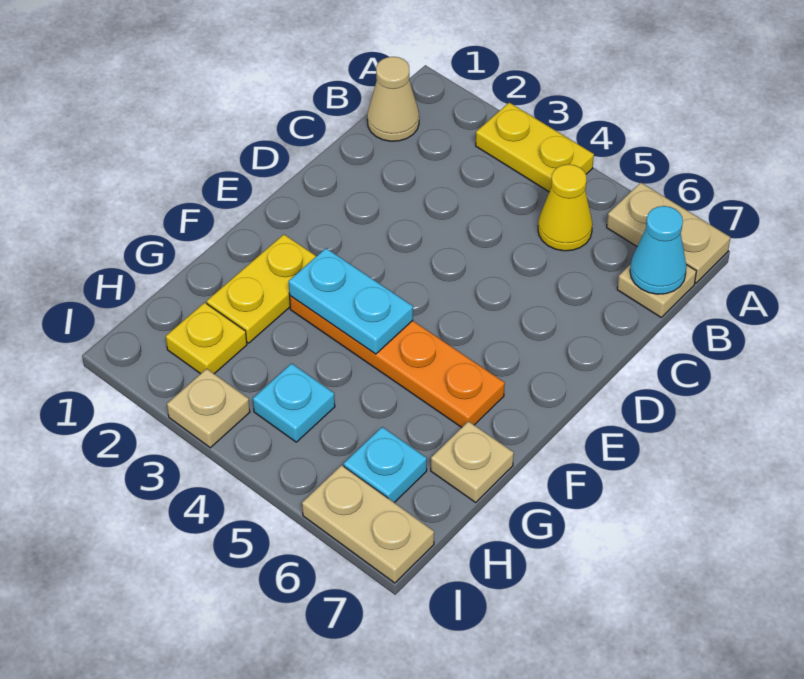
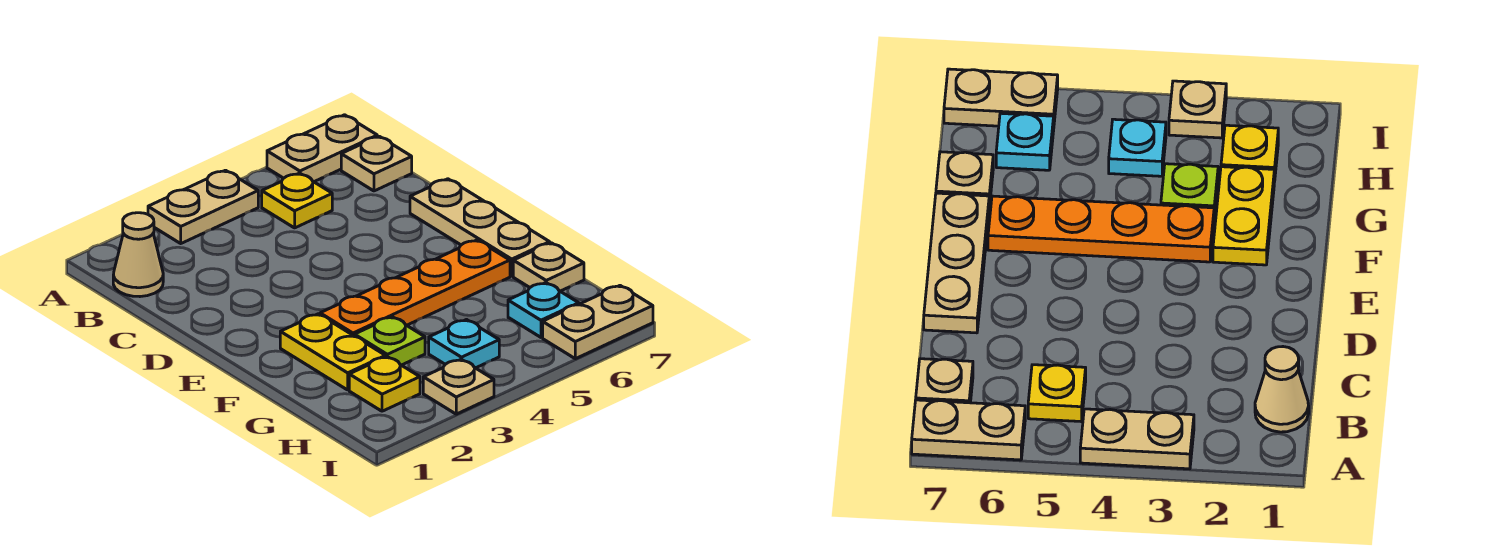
yellow 1x2 plate [476,103,594,192] -> tan 1x2 plate [148,170,258,243]
yellow 1x1 cone [538,164,593,251] -> yellow 1x1 plate [262,173,332,228]
cyan 1x1 cone [630,206,687,294] -> none
none -> tan 1x3 plate [410,179,550,276]
cyan 1x2 plate [289,248,413,354] -> none
none -> lime 1x1 plate [355,317,425,365]

